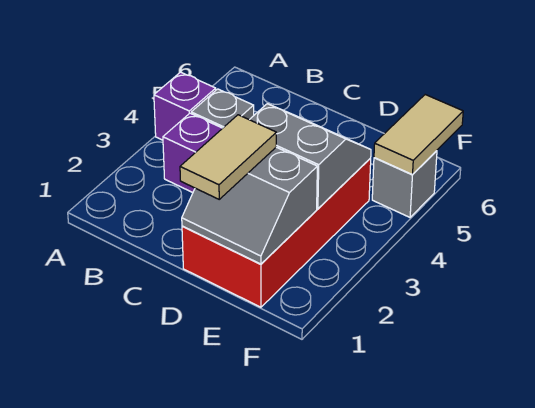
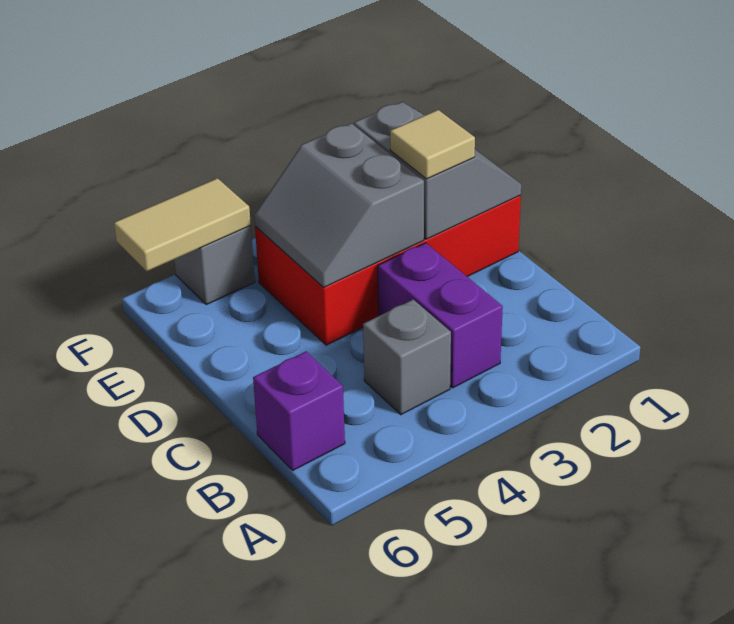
purple 1x1 brick [154,72,216,140] -> purple 1x1 brick moved to [253,351,345,470]
tan 1x2 tile [180,115,276,199] -> tan 1x1 tile [390,110,475,179]

